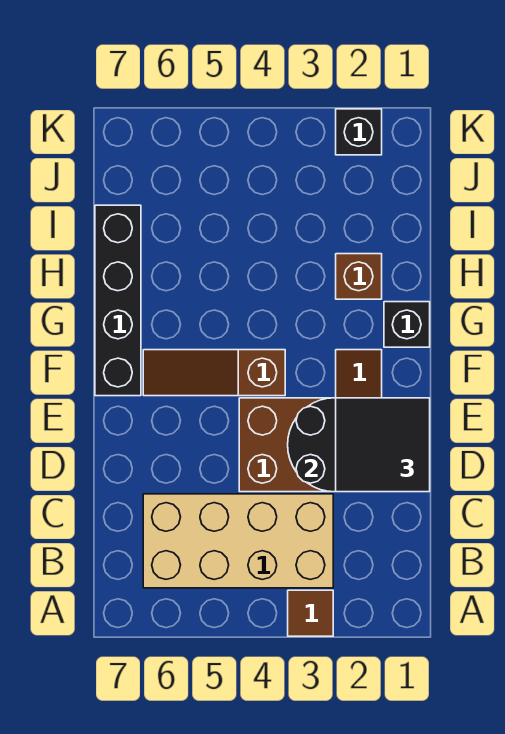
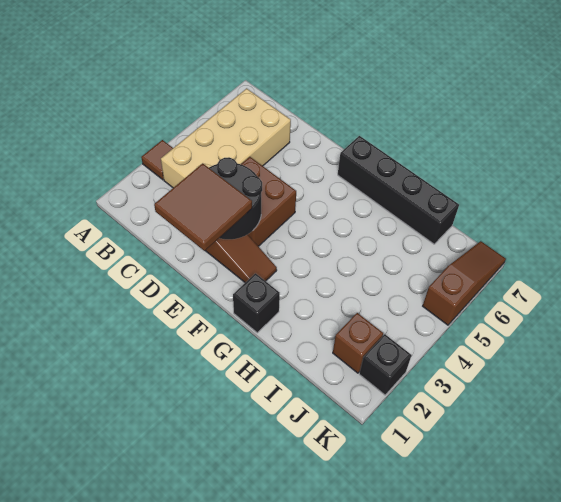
black 2x2 tile [336,398,430,492] -> brown 2x2 tile [154,163,252,251]
brown 1x3 slope [143,350,285,396] -> brown 1x3 slope moved to [423,241,506,325]
brown 1x1 brick [336,254,382,299] -> brown 1x1 brick moved to [333,313,383,373]

